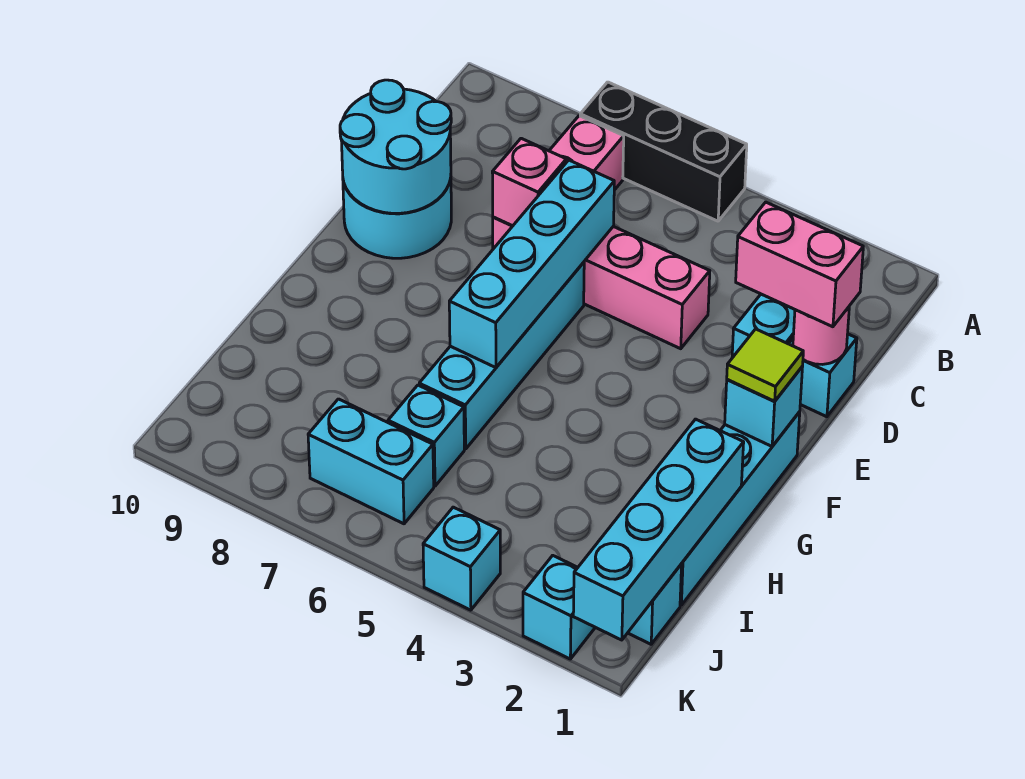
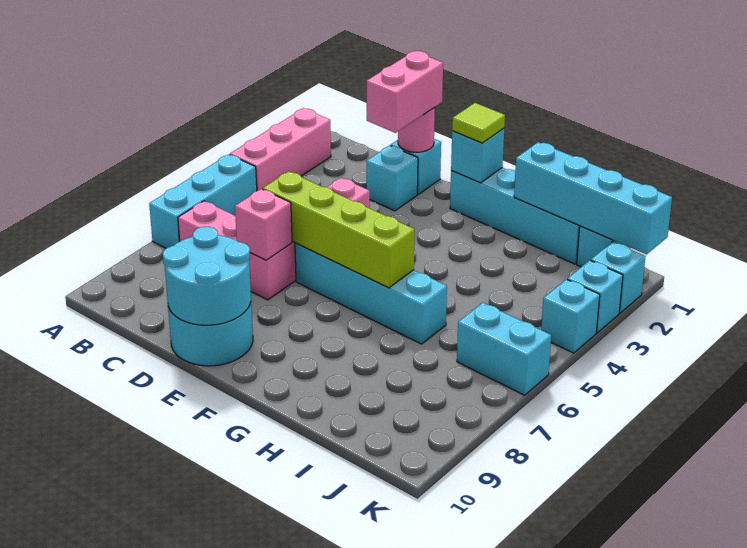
none -> pink 1x3 brick [230,108,331,191]
black 1x3 brick [580,82,747,221] -> cyan 1x3 brick [149,154,257,248]
cyan 1x4 brick [449,160,614,368] -> lime 1x4 brick [263,171,414,288]
cyan 1x1 brick [388,385,464,486] -> cyan 1x1 brick moved to [567,260,623,333]
cyan 1x2 brick [308,399,434,524] -> cyan 1x2 brick turned to [457,303,551,395]

